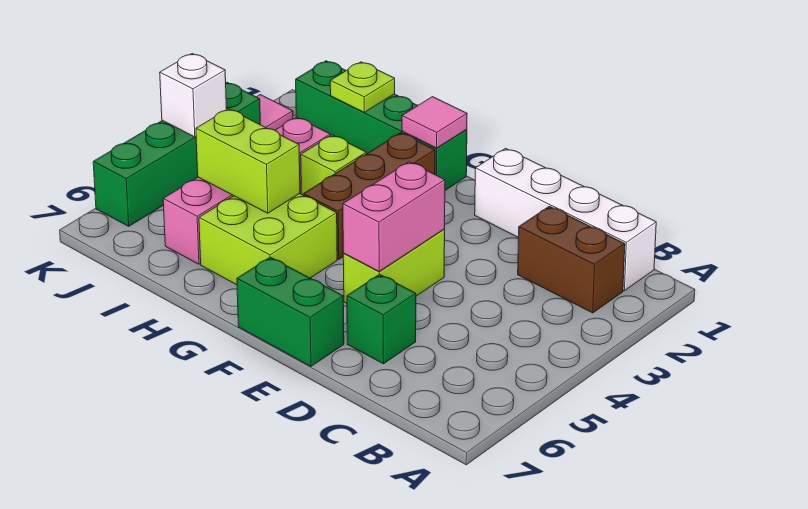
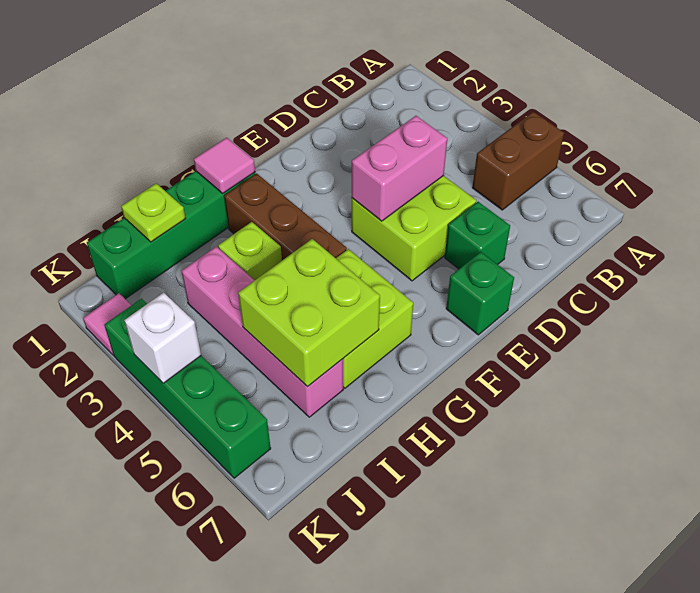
white 1x4 brick [475,148,656,291] -> none
brown 1x2 brick [518,206,625,313] -> brown 1x2 brick moved to [472,112,564,210]
lime 1x2 brick [343,229,445,303] -> lime 2x2 brick [352,176,476,281]
pink 1x2 brick [343,162,445,271] -> pink 1x2 brick turned to [352,116,447,221]
green 1x2 brick [237,257,344,366] -> green 1x1 brick [446,252,514,335]
lime 1x2 brick [196,109,300,213] -> lime 2x2 brick [238,239,380,387]

